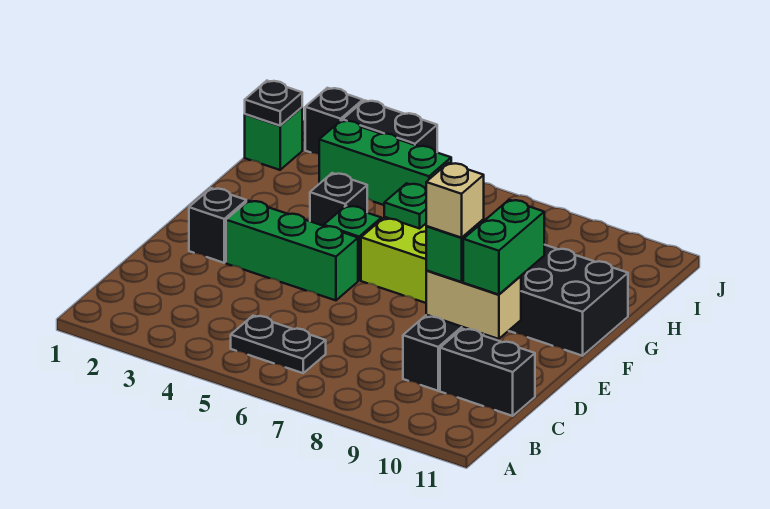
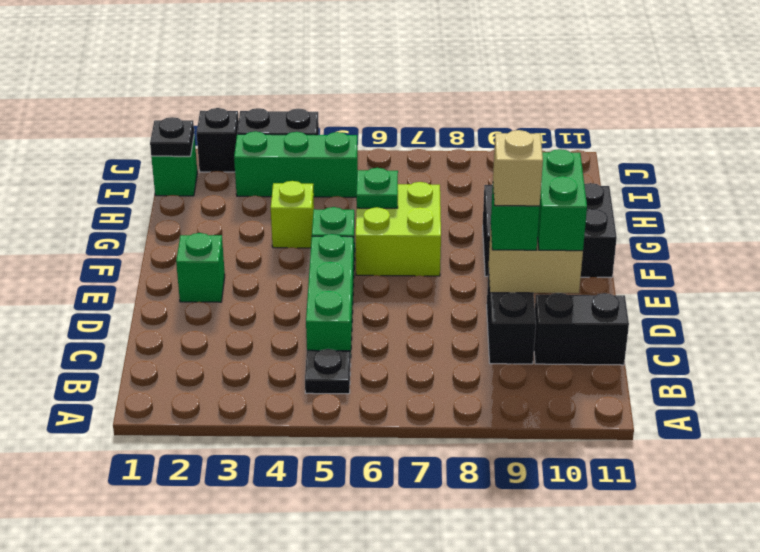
black 1x2 plate [231,316,326,373] -> black 1x1 plate [305,349,351,394]
black 1x1 brick [189,188,246,263] -> green 1x1 brick [176,233,225,302]
green 1x3 brick [226,201,358,300] -> green 1x3 brick turned to [306,234,354,356]
black 1x1 brick [310,173,367,226] -> lime 1x1 brick [271,181,314,248]

